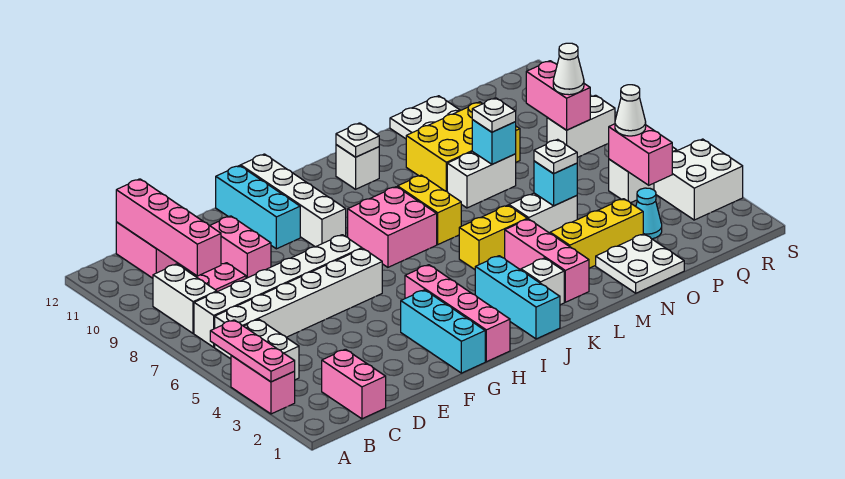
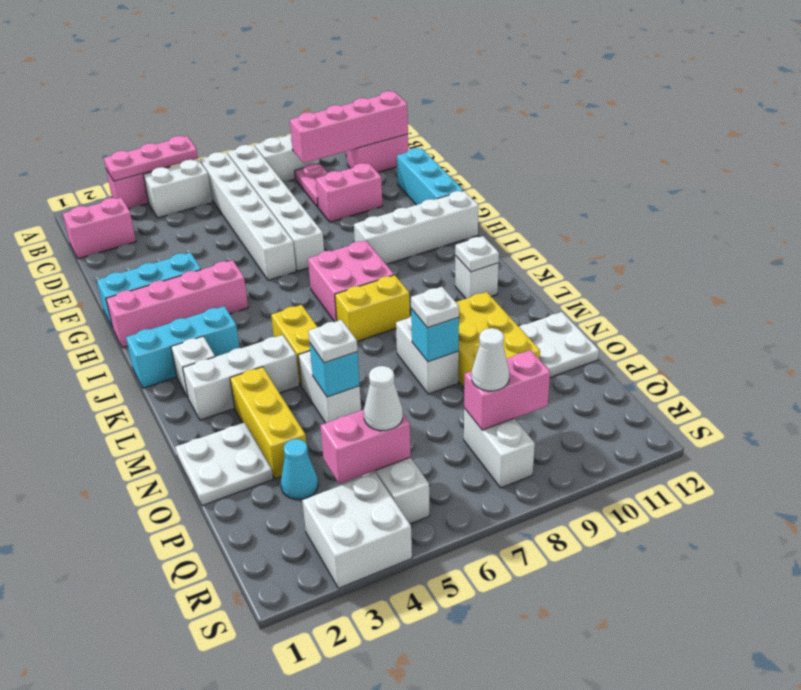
cyan 1x3 brick [216,166,300,249] -> cyan 1x3 brick turned to [397,148,463,205]
pink 1x3 brick [505,219,589,302] -> white 1x3 brick [183,335,299,420]

